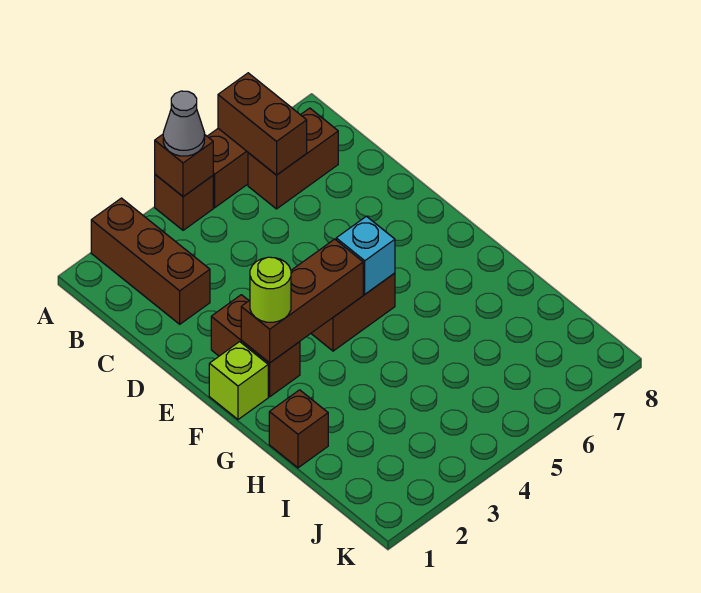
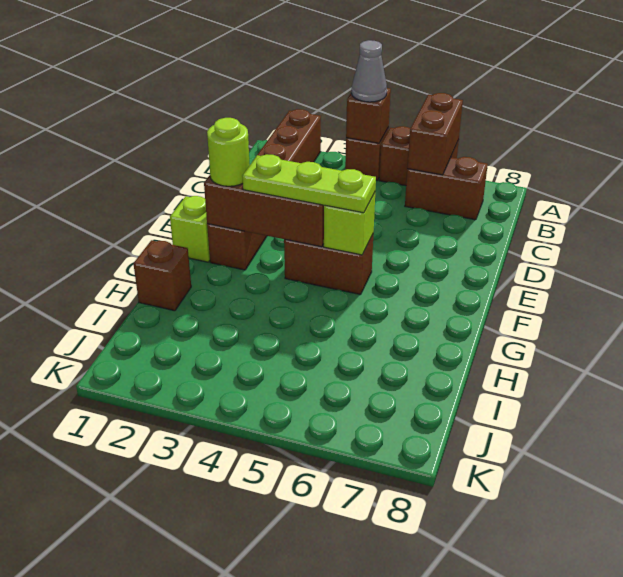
none -> lime 1x3 plate [242,154,376,213]
cyan 1x1 brick [336,216,395,294] -> lime 1x1 brick [324,193,375,255]

